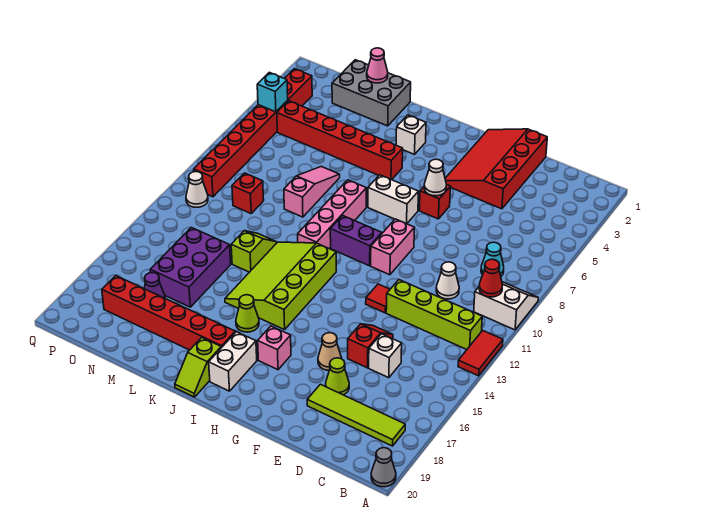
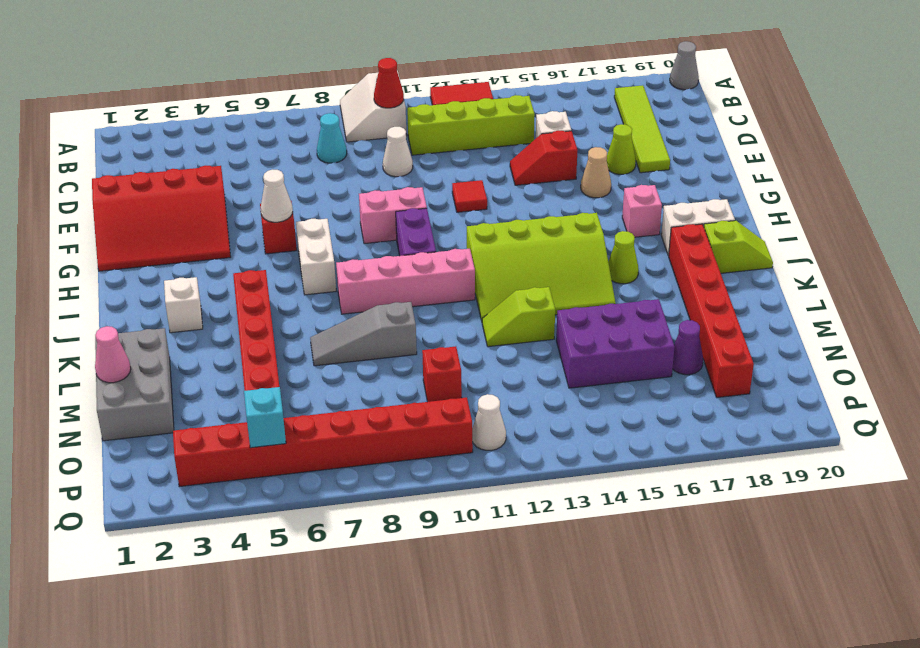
lime 1x4 brick [386,280,482,350] -> lime 1x4 brick turned to [407,95,535,155]
pink 1x3 slope [284,167,340,217] -> grey 1x3 slope [310,302,417,366]

